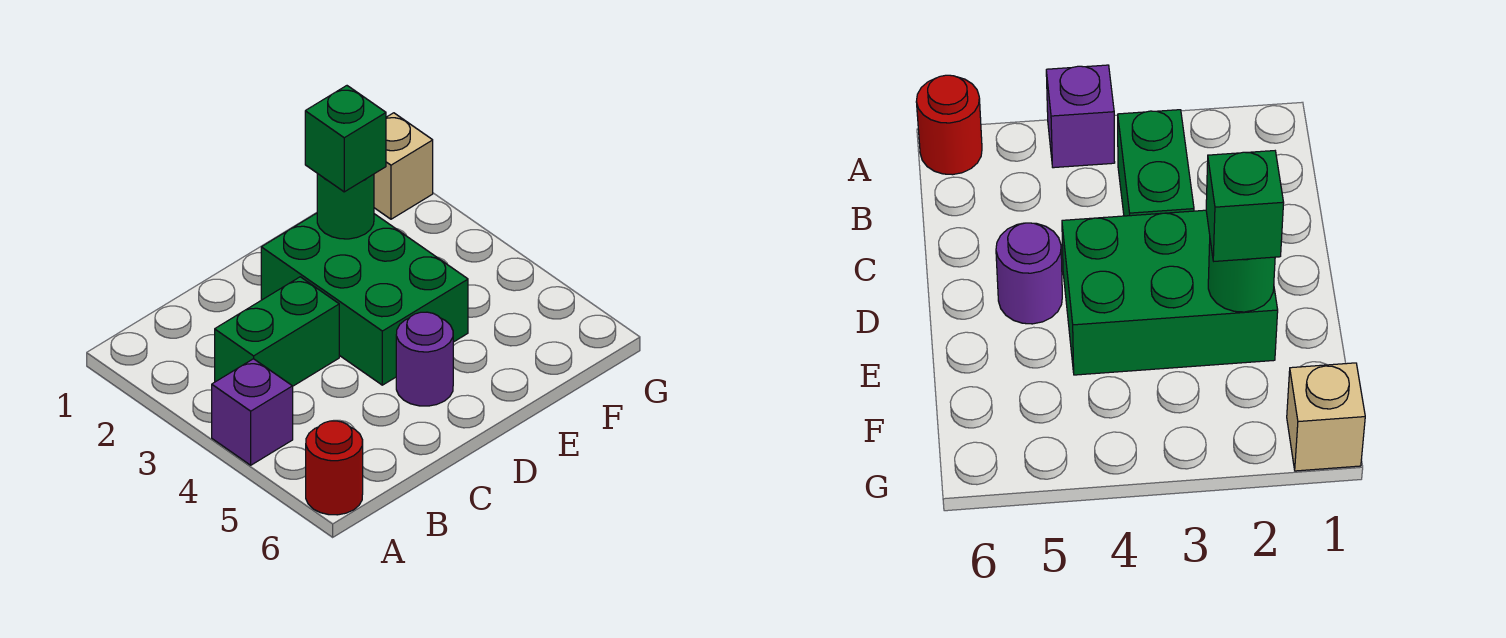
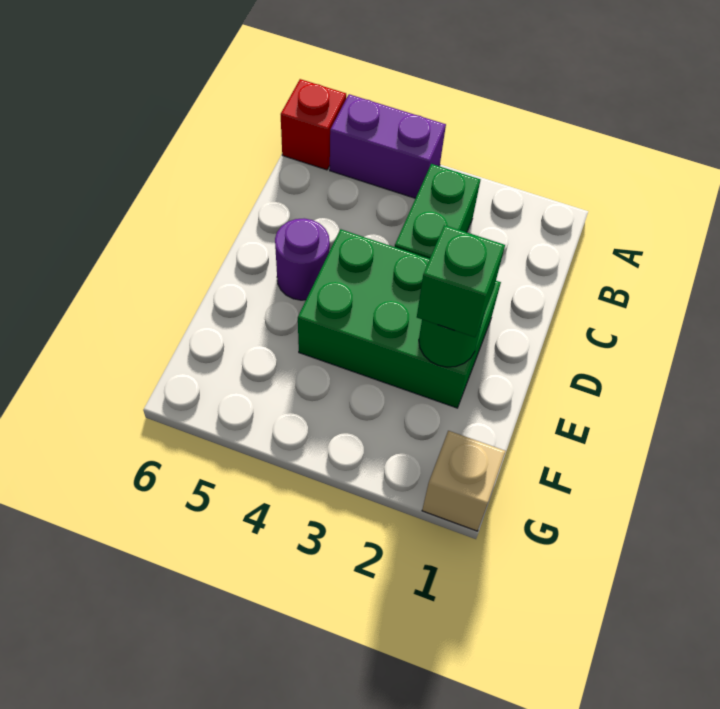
purple 1x1 brick [212,359,293,465] -> purple 1x2 brick [330,94,446,198]
red 1x1 round brick [306,421,363,515] -> red 1x1 brick [281,79,346,170]

